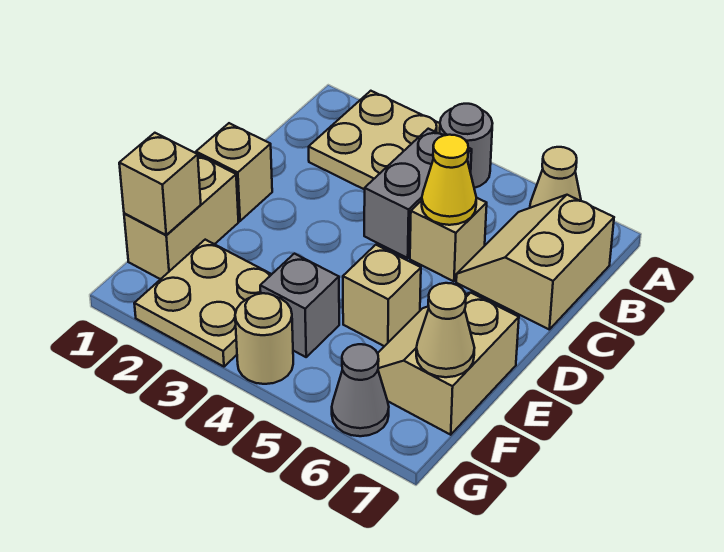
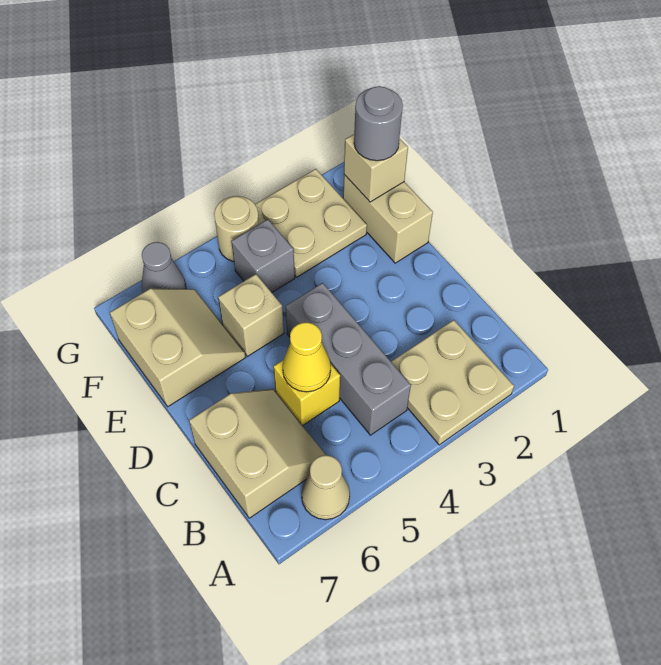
grey 1x1 round brick [440,104,493,188] -> grey 1x1 round brick moved to [354,86,403,161]
grey 1x2 brick [364,129,472,258] -> grey 1x3 brick [285,283,411,435]
tan 1x1 brick [410,198,487,281] -> yellow 1x1 brick [274,360,340,426]
tan 1x1 brick [196,123,272,221] -> none
tan 1x1 cone [416,283,474,377] -> none

